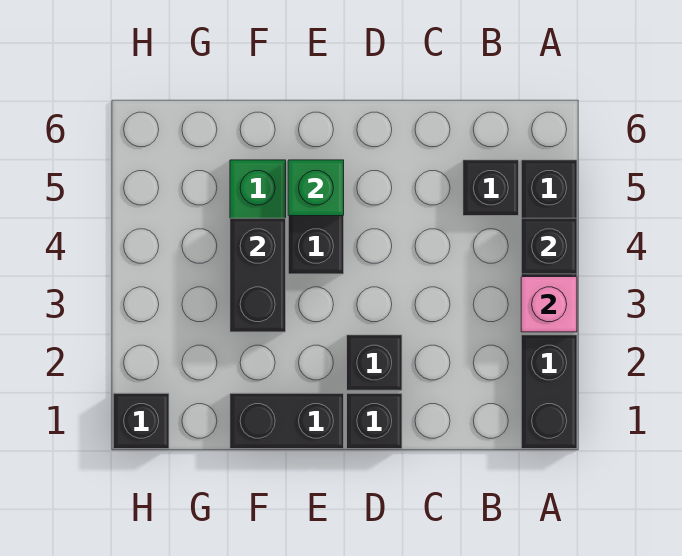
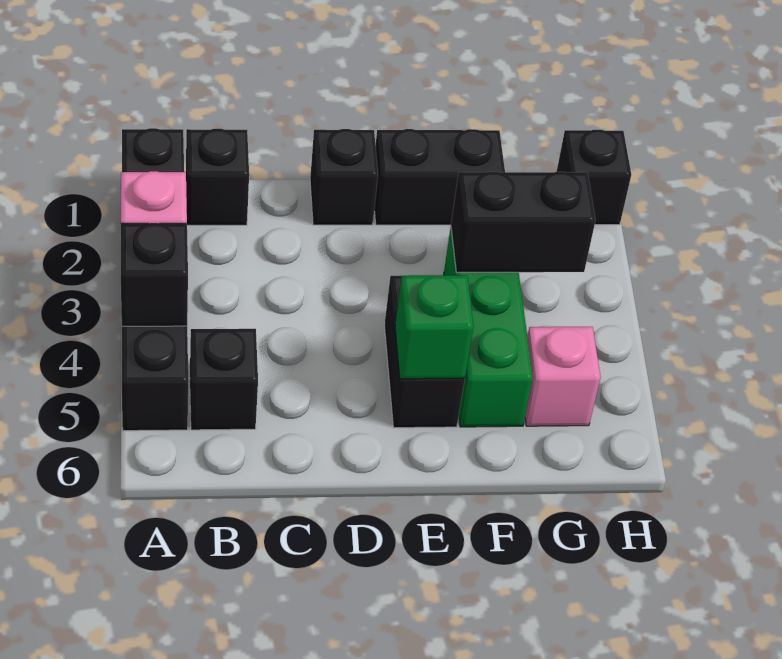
black 1x1 brick [347,335,402,390] -> black 1x1 brick moved to [186,129,249,225]
black 1x2 brick [230,218,286,332] -> black 1x2 brick turned to [451,172,596,273]
none -> pink 1x1 brick [525,327,601,426]

